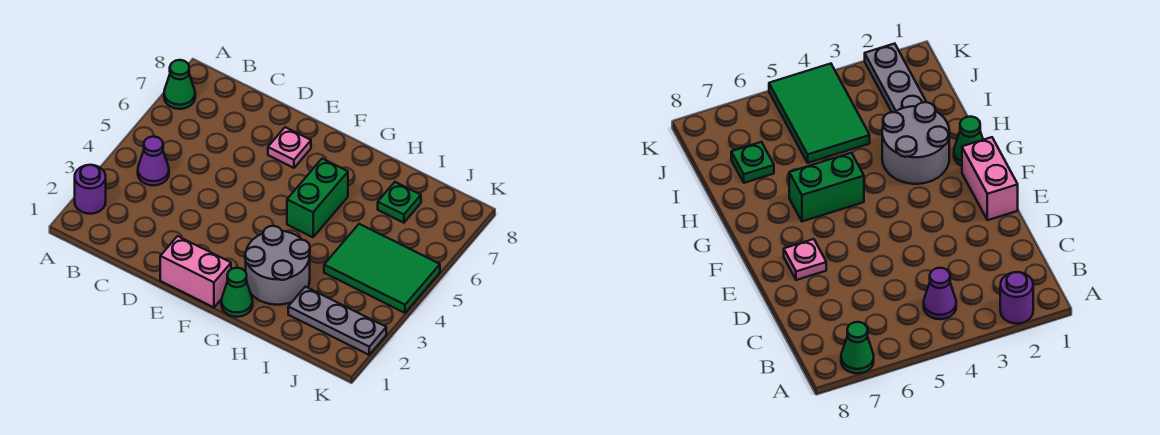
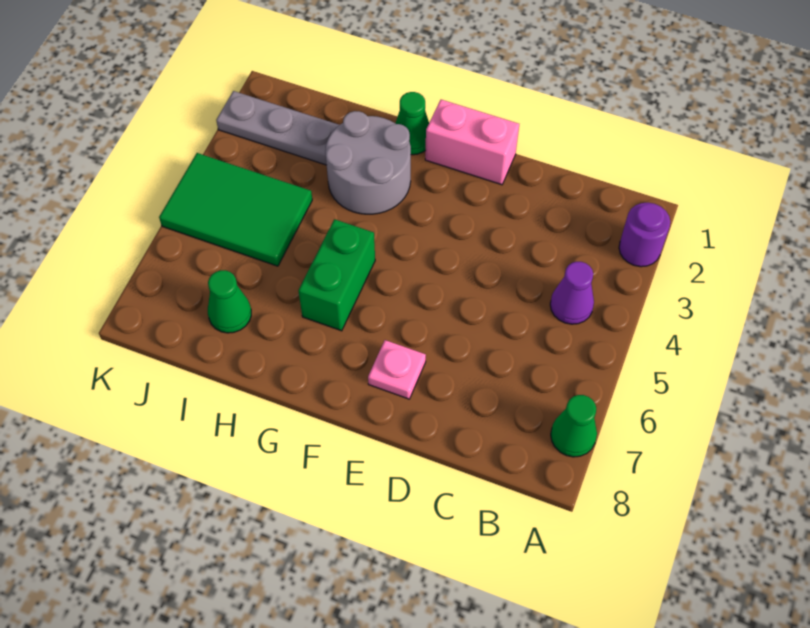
green 1x1 plate [378,182,421,223] -> green 1x1 cone [208,270,251,333]

